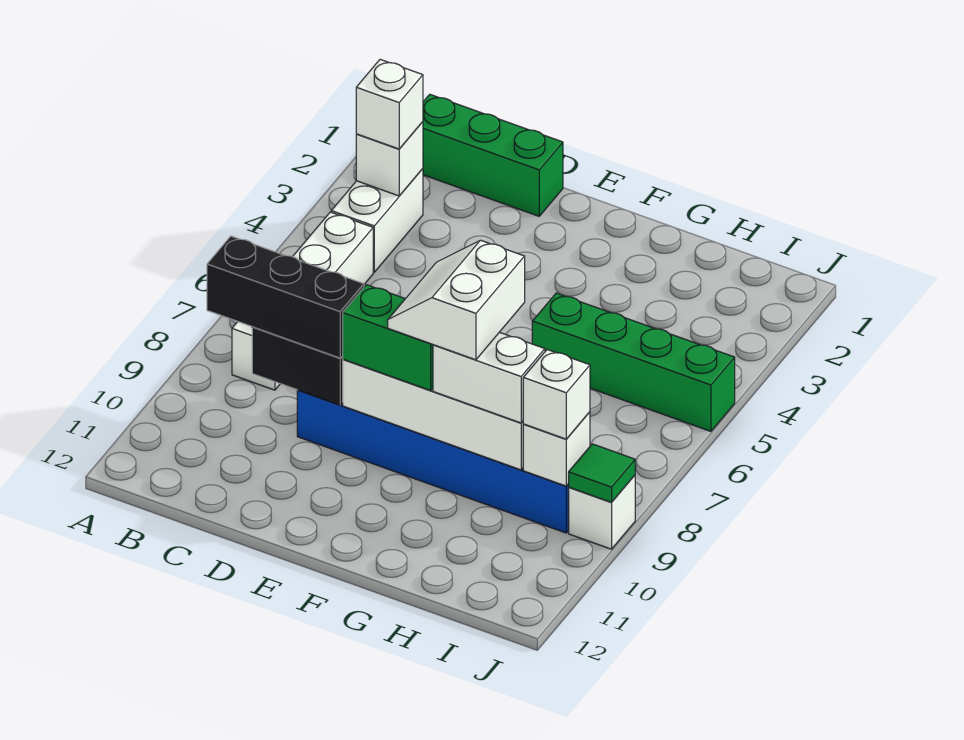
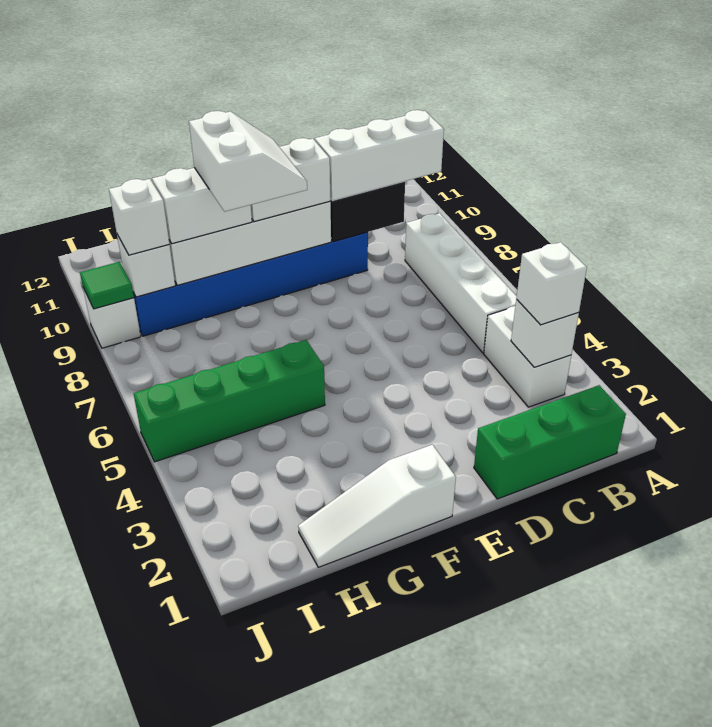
black 1x3 brick [207,236,364,358] -> white 1x3 brick [315,110,444,201]
green 1x2 brick [343,285,433,390] -> white 1x2 brick [251,138,330,222]
none -> white 1x3 slope [298,445,456,567]

